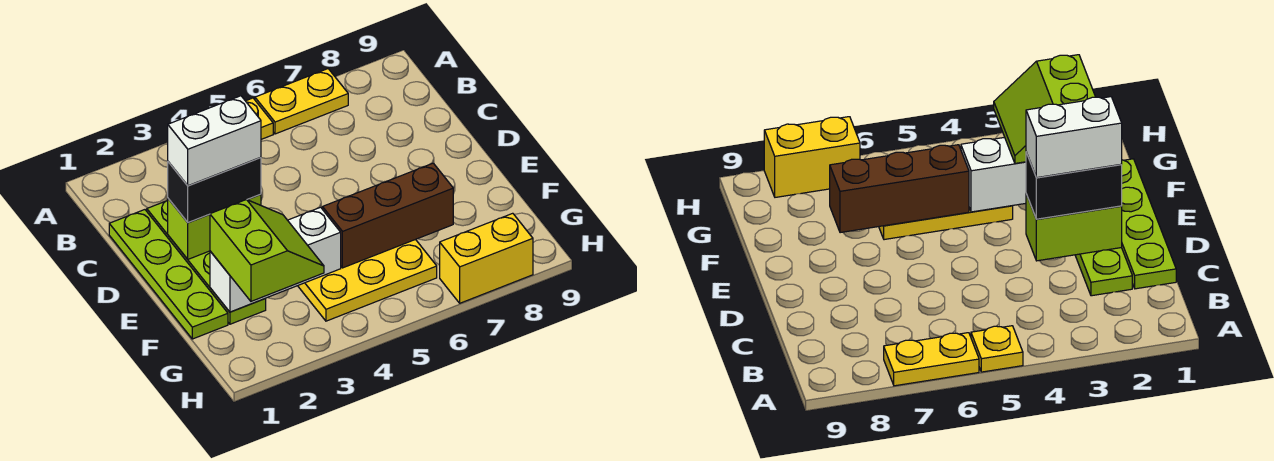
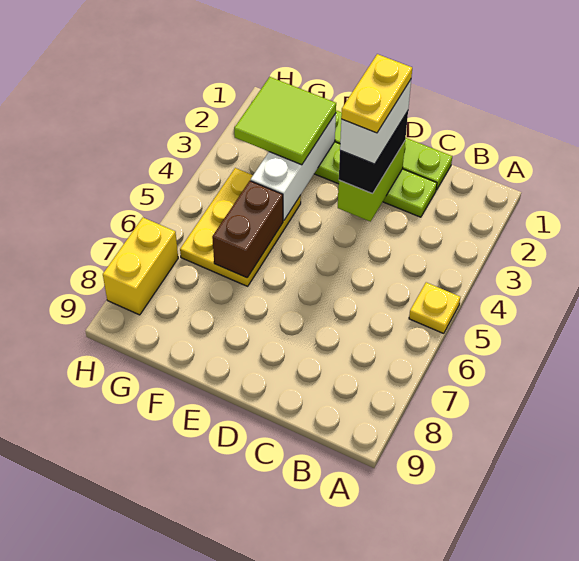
yellow 1x2 plate [255,69,348,134] -> yellow 1x2 plate moved to [341,54,412,133]
lime 2x2 slope [210,200,324,301] -> lime 2x2 tile [234,77,336,165]
brown 1x3 brick [322,163,453,268] -> brown 1x2 brick [212,181,283,278]

